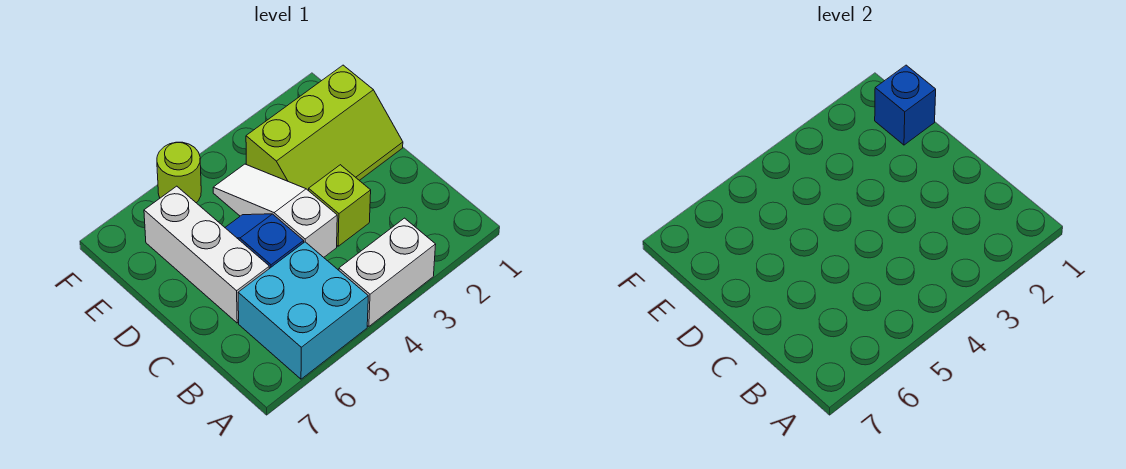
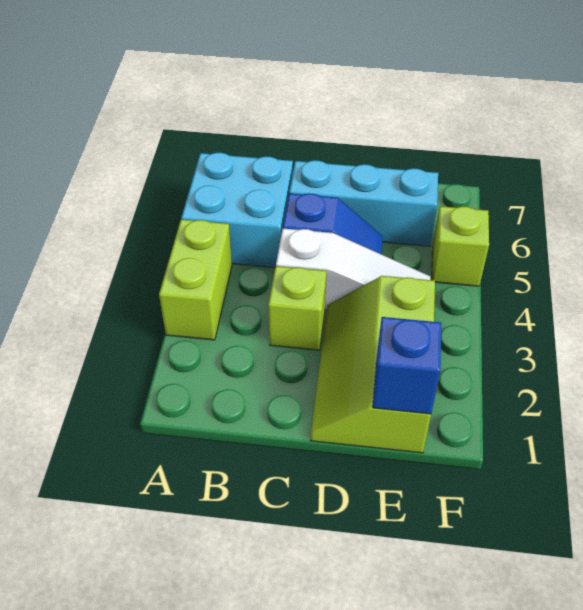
white 1x2 brick [339,218,436,326] -> lime 1x2 brick [159,220,232,340]
white 1x3 brick [144,186,269,323] -> cyan 1x3 brick [289,160,438,246]
lime 1x1 round brick [157,142,201,203] -> lime 1x1 brick [432,206,489,286]

